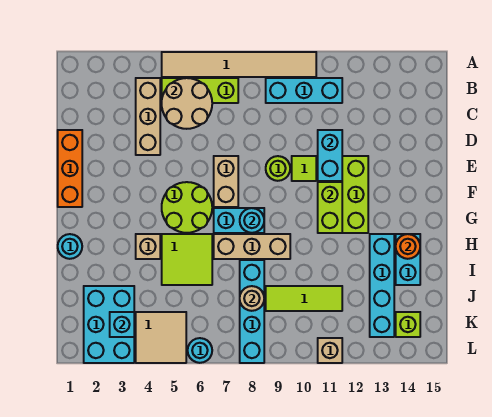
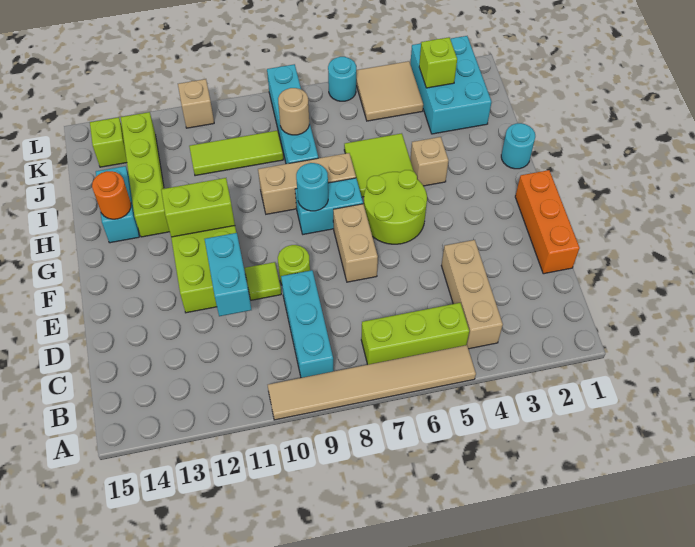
tan 2x2 round brick [162,78,212,129] -> none
cyan 1x3 brick [266,78,342,103] -> cyan 1x3 brick turned to [281,270,334,378]
lime 1x2 brick [318,182,342,233] -> lime 1x2 brick turned to [161,178,235,237]
cyan 1x4 brick [370,234,394,337] -> lime 1x4 brick [121,112,170,237]
cyan 1x1 brick [110,312,134,337] -> lime 1x1 brick [419,37,457,88]

